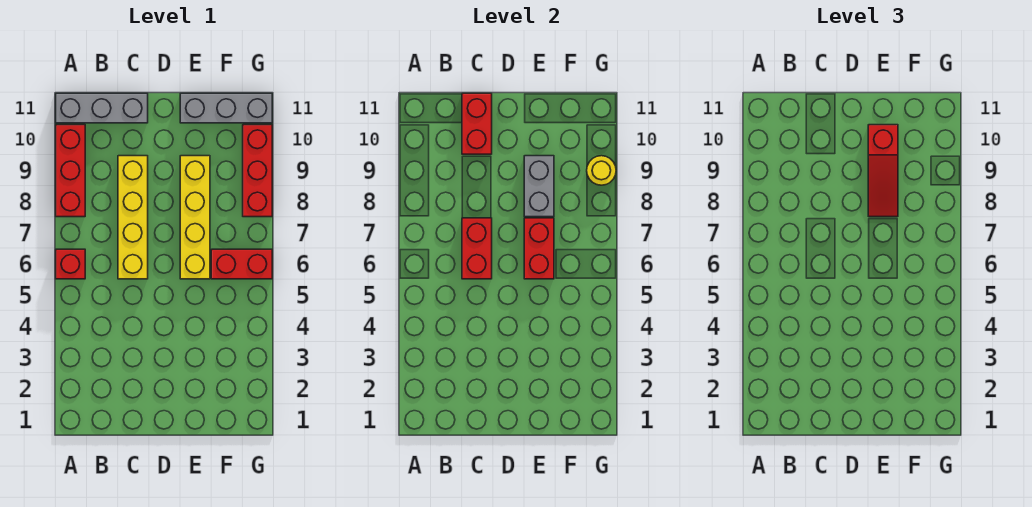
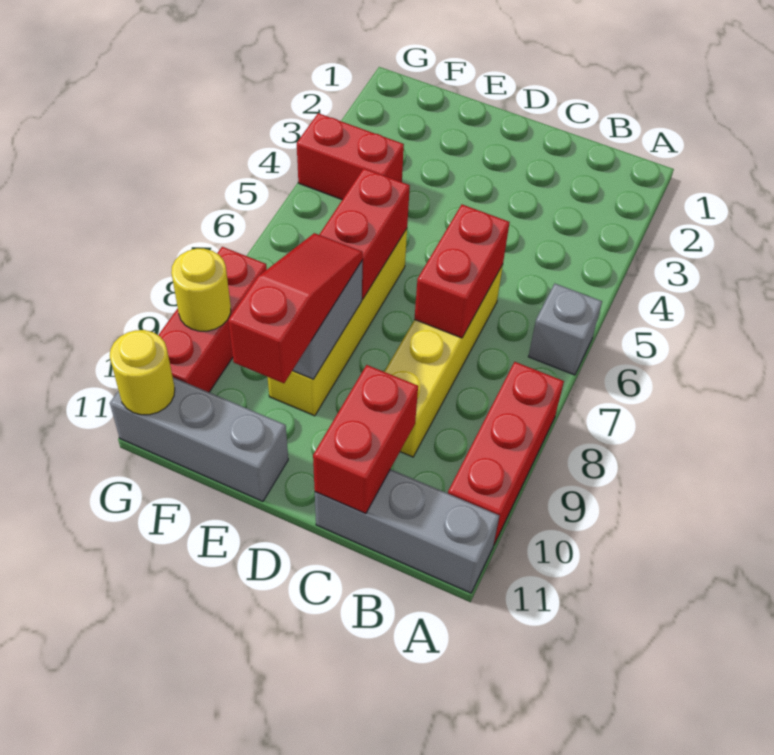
red 1x1 brick [56,249,85,279] -> grey 1x1 brick [528,284,602,375]
red 1x2 brick [211,249,272,279] -> red 1x2 brick moved to [297,113,404,200]
none -> yellow 1x1 round brick [110,330,175,415]

